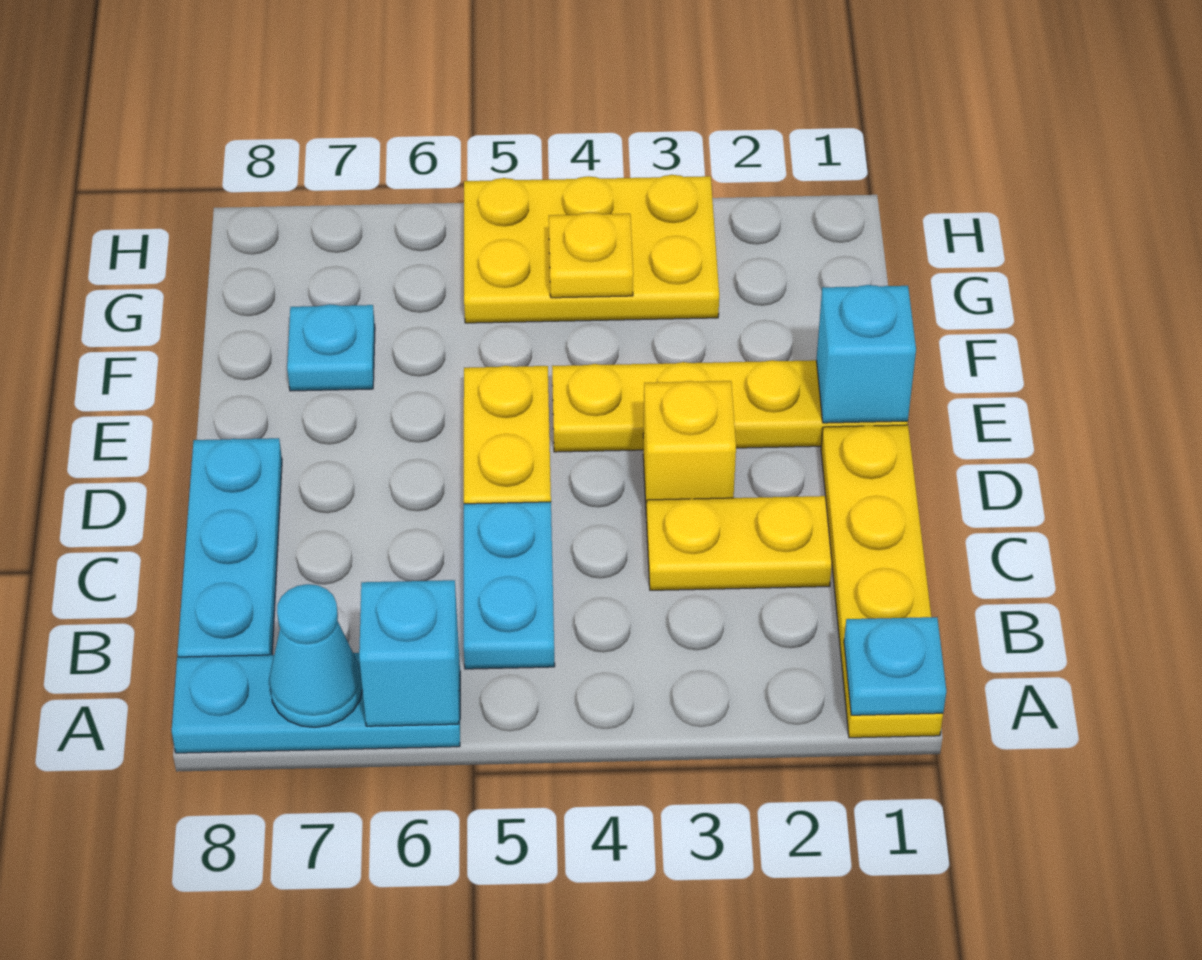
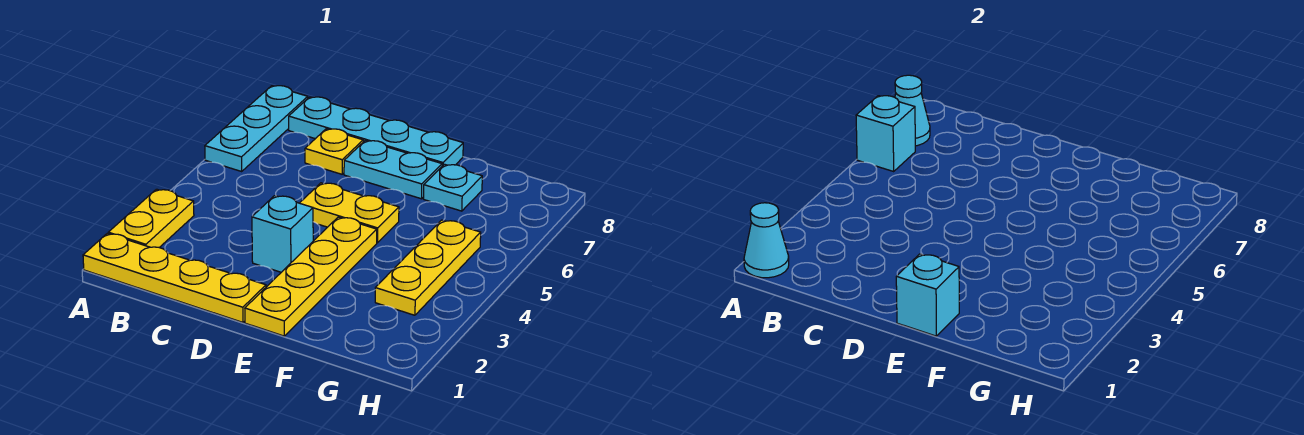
cyan 1x1 plate [844,617,946,715] -> cyan 1x1 cone [744,203,789,278]
cyan 1x2 plate [464,502,555,669] -> cyan 1x2 plate moved to [344,141,442,199]
cyan 1x3 plate [177,438,282,657] -> cyan 1x4 plate [289,97,463,166]
yellow 1x2 plate [646,496,832,590] -> yellow 1x2 plate moved to [108,189,194,247]
yellow 1x1 brick [643,381,736,519] -> cyan 1x1 brick [252,196,313,272]
yellow 2x3 plate [464,175,719,323] -> yellow 1x3 plate [375,220,481,315]
yellow 1x1 plate [549,212,633,298] -> yellow 1x1 plate moved to [305,129,363,174]

